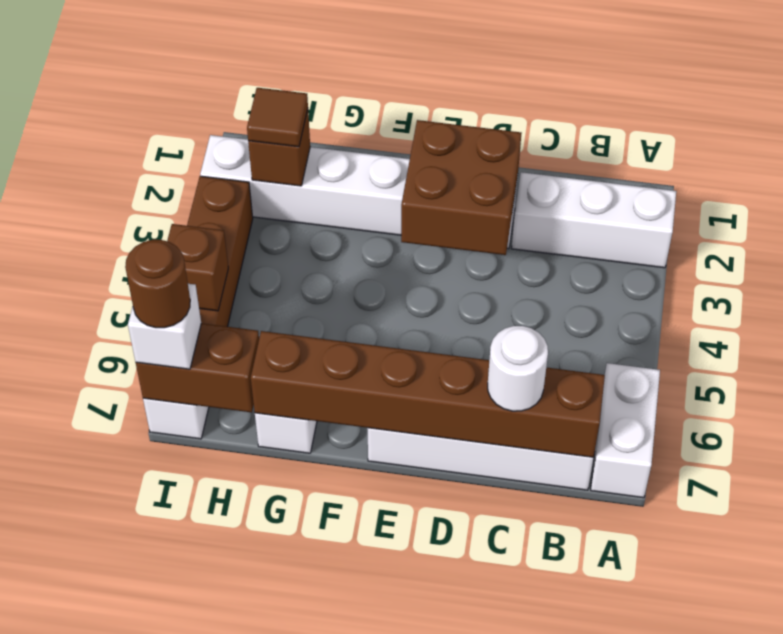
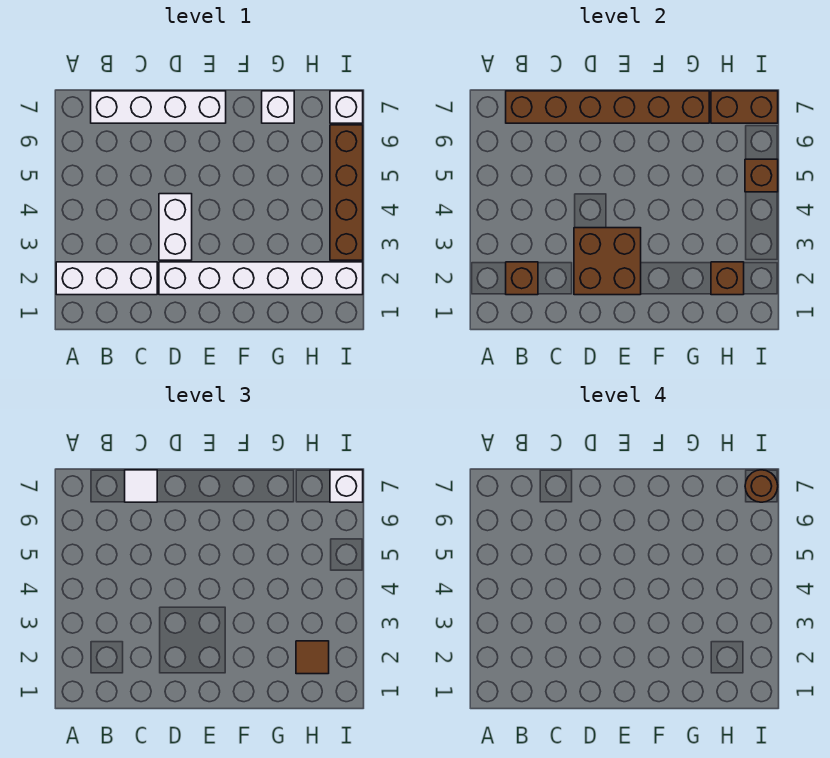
white 1x2 brick [591,363,660,498] -> white 1x2 brick moved to [159,194,192,260]
none -> brown 1x1 brick [506,262,538,295]
white 1x1 round brick [488,326,548,411] -> white 1x1 tile [125,470,157,502]

